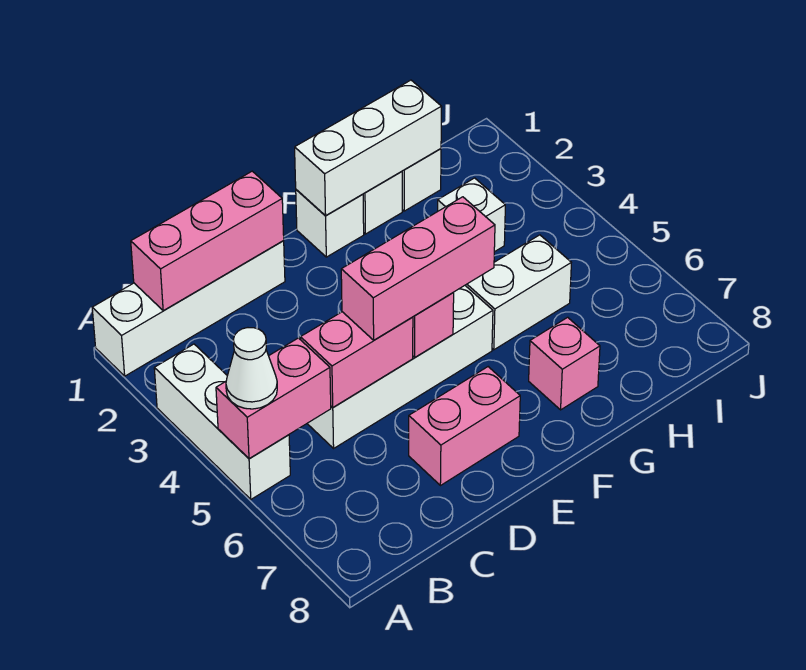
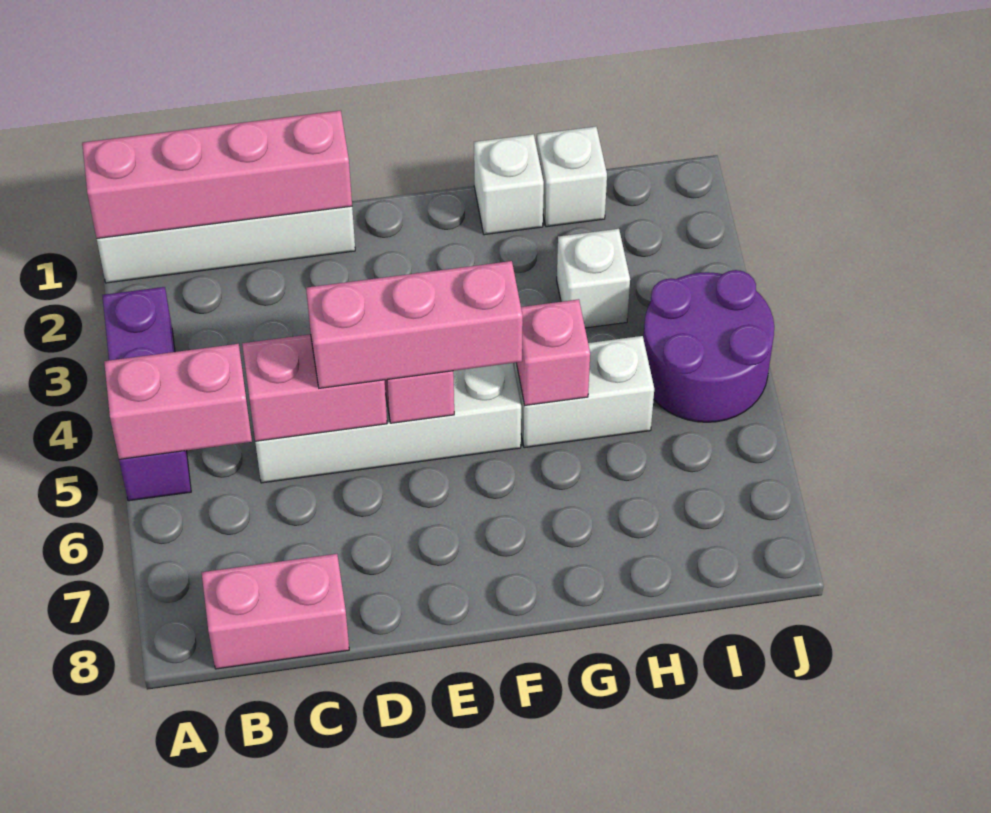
white 1x3 brick [154,344,290,499] -> purple 1x3 brick [102,287,191,501]
white 1x1 cone [226,328,277,409] -> none
pink 1x3 brick [131,171,284,310] -> pink 1x4 brick [82,110,352,238]
pink 1x2 brick [409,367,520,486] -> pink 1x2 brick moved to [202,554,349,669]
white 1x1 brick [296,190,364,257] -> none
white 1x3 brick [295,80,442,216] -> none
pink 1x1 brick [529,317,600,410] -> pink 1x1 brick moved to [516,299,590,405]
none -> purple 2x2 round brick [643,270,774,422]

